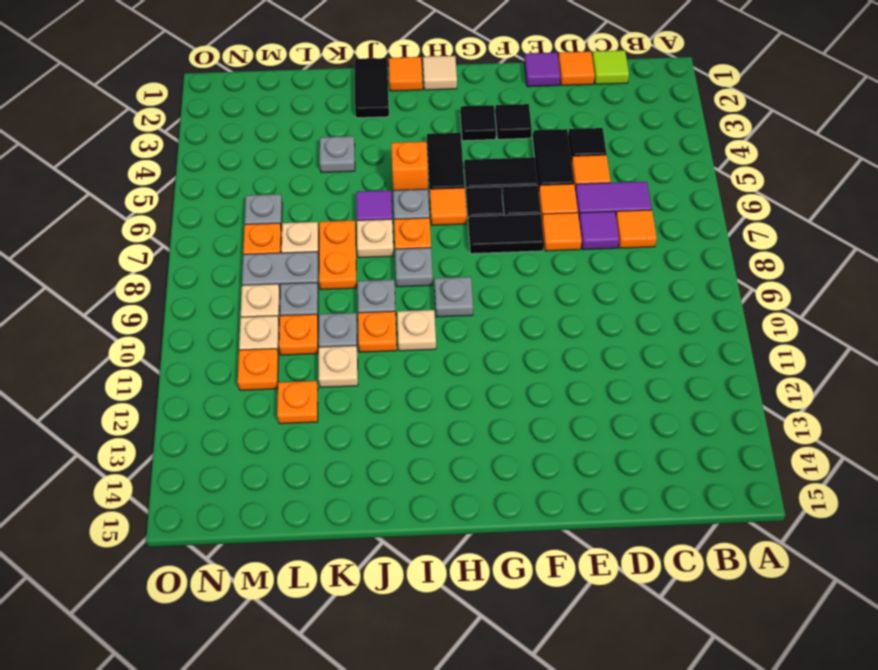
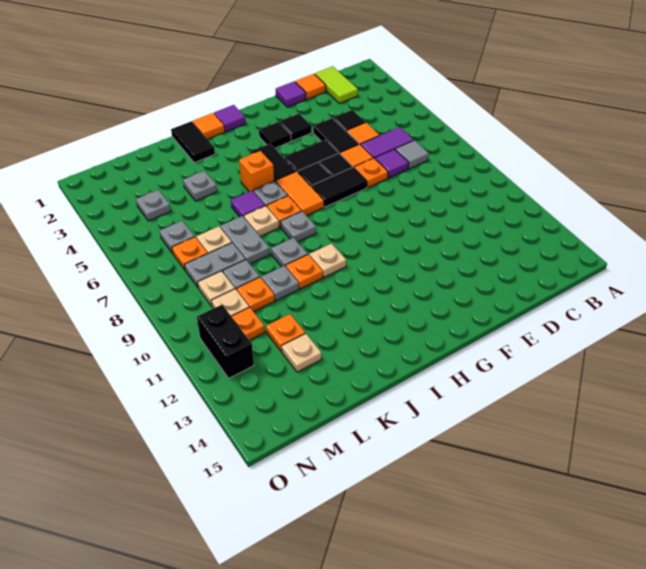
lime 1x1 tile [592,50,629,84] -> lime 1x2 tile [315,66,358,104]
orange 1x1 tile [616,210,657,248] -> grey 1x1 tile [395,140,429,169]
orange 1x1 tile [542,213,582,251] -> orange 1x1 plate [354,158,388,187]
tan 1x1 tile [423,56,457,90] -> purple 1x1 tile [214,105,246,132]
orange 1x1 tile [430,188,467,225] -> orange 1x2 tile [276,172,324,216]
grey 1x1 plate [435,277,473,317] -> grey 1x1 plate moved to [136,190,171,221]
orange 1x2 plate [319,221,357,290] -> grey 1x2 plate [220,216,270,264]
tan 1x1 plate [319,346,358,387] -> tan 1x1 plate moved to [282,333,321,372]
none -> black 1x2 brick [197,305,254,378]

